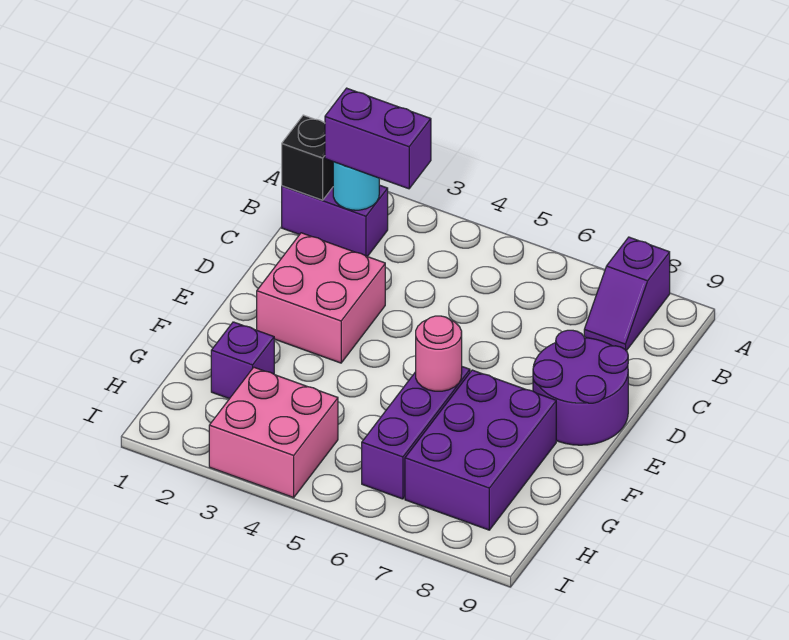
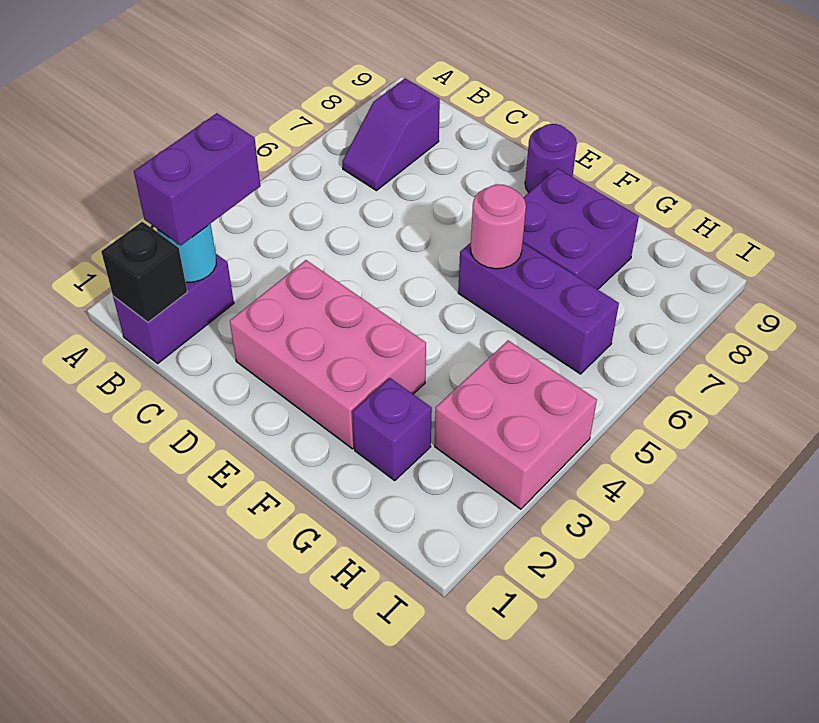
purple 1x2 slope [584,237,670,351] -> purple 1x2 slope turned to [342,78,440,191]
pink 2x2 brick [257,233,385,363] -> pink 2x3 brick [230,260,426,449]
purple 2x2 round brick [533,330,628,445] -> purple 1x1 round brick [525,124,577,192]
purple 2x3 brick [405,370,556,530] -> purple 2x2 brick [523,168,639,289]

